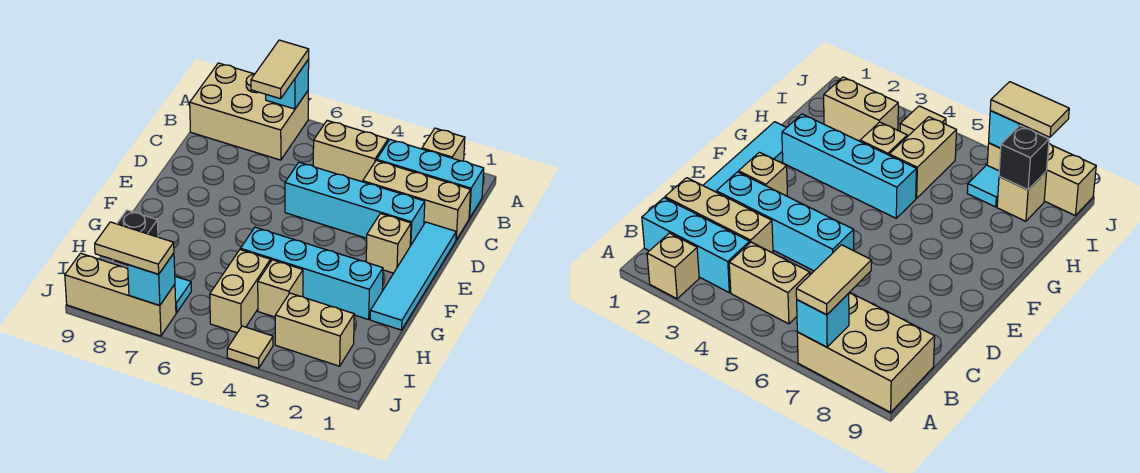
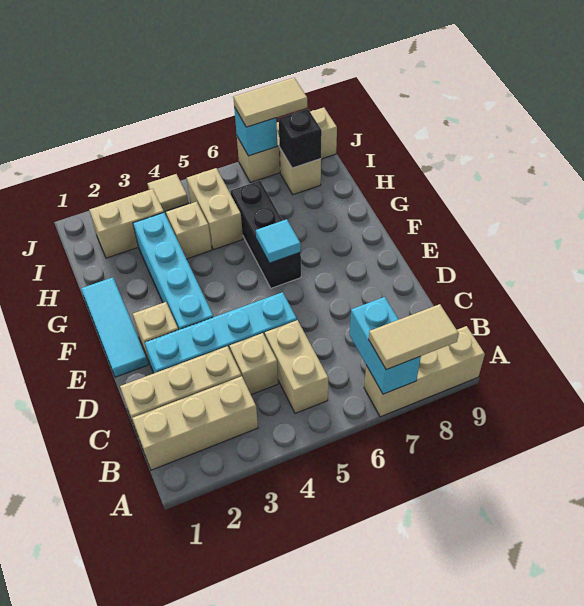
tan 1x1 brick [422,128,465,161] -> tan 1x1 brick moved to [230,333,278,395]
tan 2x3 brick [190,63,308,160] -> tan 1x3 brick [364,326,485,417]
cyan 1x1 brick [266,60,309,109] -> cyan 1x2 brick [350,297,421,394]
tan 1x2 tile [251,40,309,99] -> tan 1x2 tile turned to [369,304,459,370]
cyan 1x3 brick [377,140,484,218] -> tan 1x3 brick [132,376,258,470]
tan 1x2 brick [313,120,388,182] -> tan 1x2 brick turned to [265,320,329,413]
cyan 1x4 tile [370,222,456,330] -> cyan 1x3 tile [81,277,148,377]
none -> black 1x3 brick [230,181,301,288]
cyan 1x4 brick [240,227,383,320] -> cyan 1x4 brick turned to [133,213,213,330]
cyan 1x1 tile [175,276,191,313] -> cyan 1x1 tile moved to [256,219,301,263]

